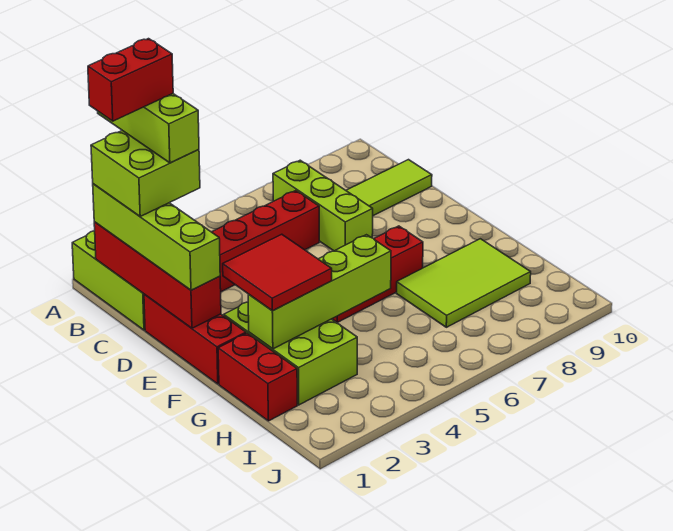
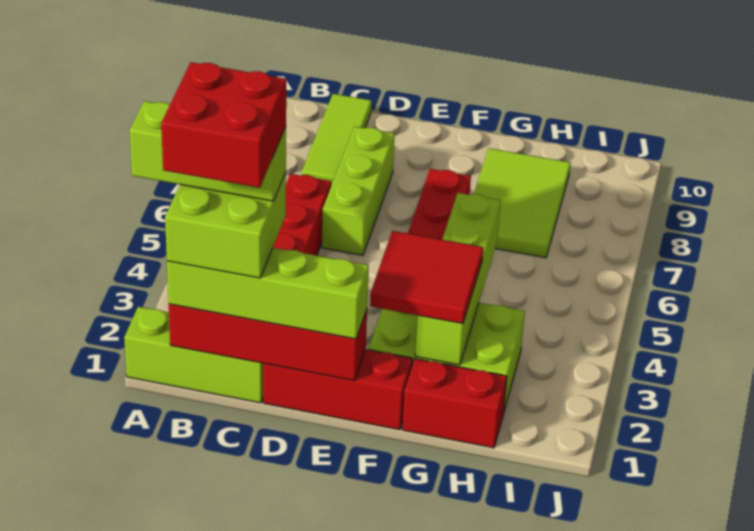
red 1x2 brick [88,39,173,121] -> red 2x2 brick [161,62,286,188]
lime 1x3 brick [273,160,373,251] -> lime 1x3 brick turned to [322,127,395,255]

